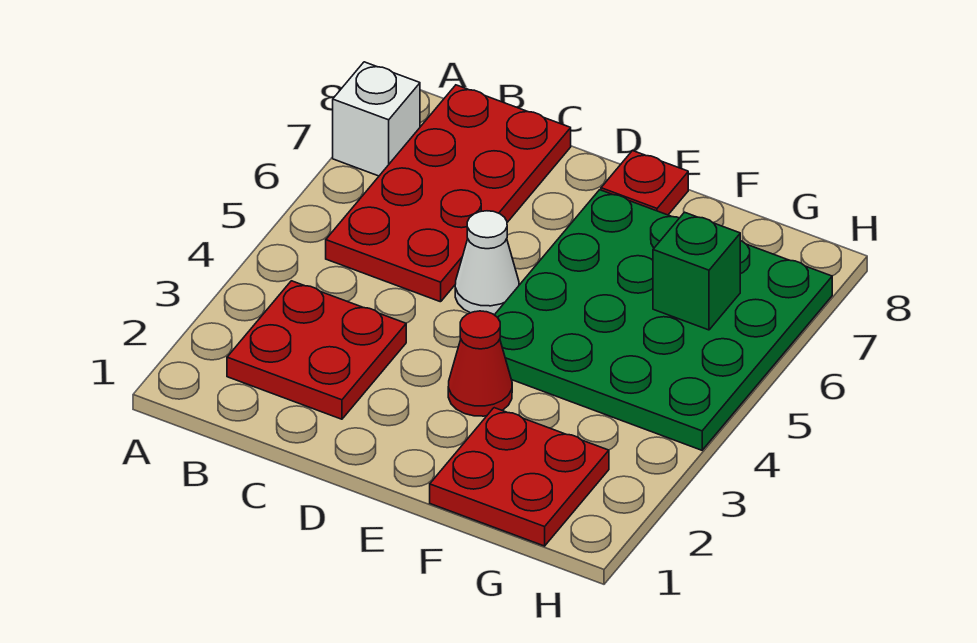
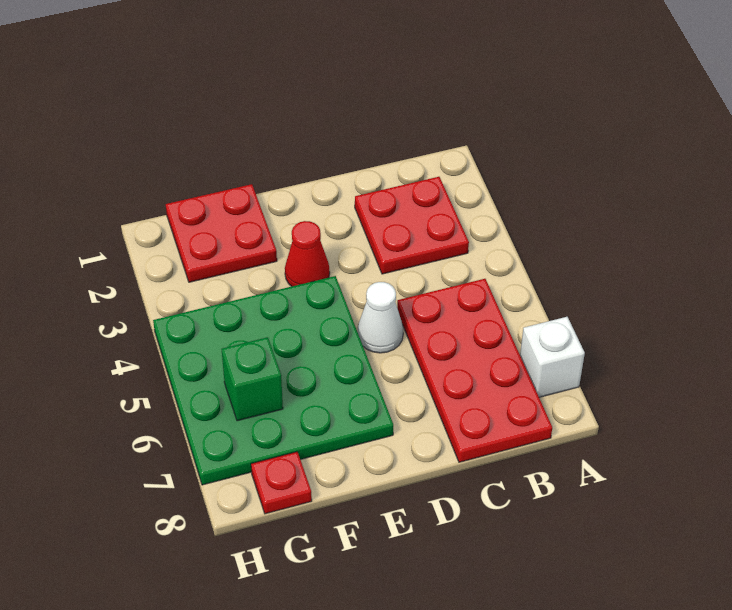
red 1x1 plate [601,151,688,215] -> red 1x1 plate moved to [251,452,312,514]

